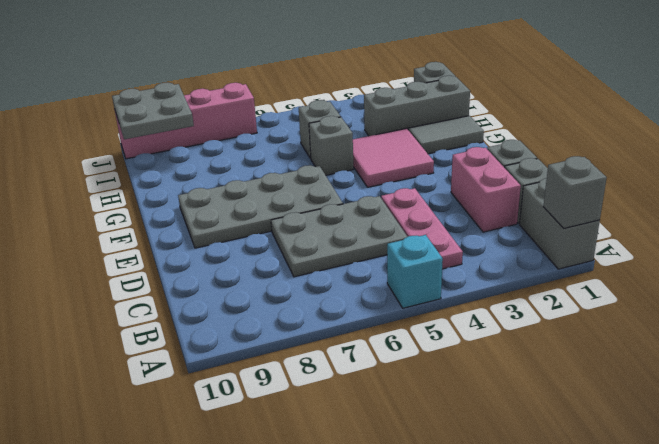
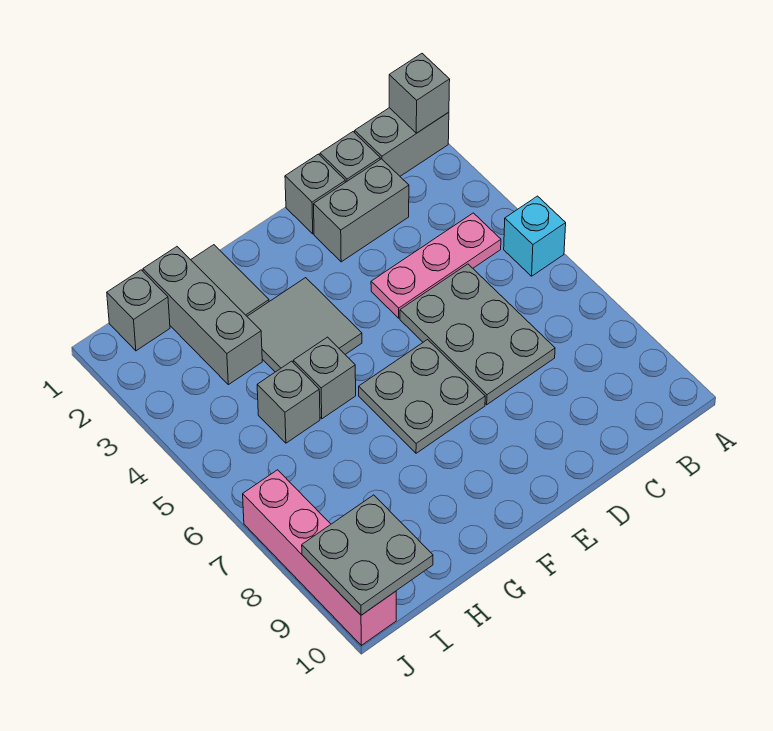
pink 1x2 brick [451,147,521,232] -> grey 1x2 brick [314,159,409,262]
grey 2x4 plate [178,165,343,248] -> grey 2x2 plate [359,340,485,453]
pink 2x2 tile [353,128,434,187] -> grey 2x2 tile [247,278,362,372]

